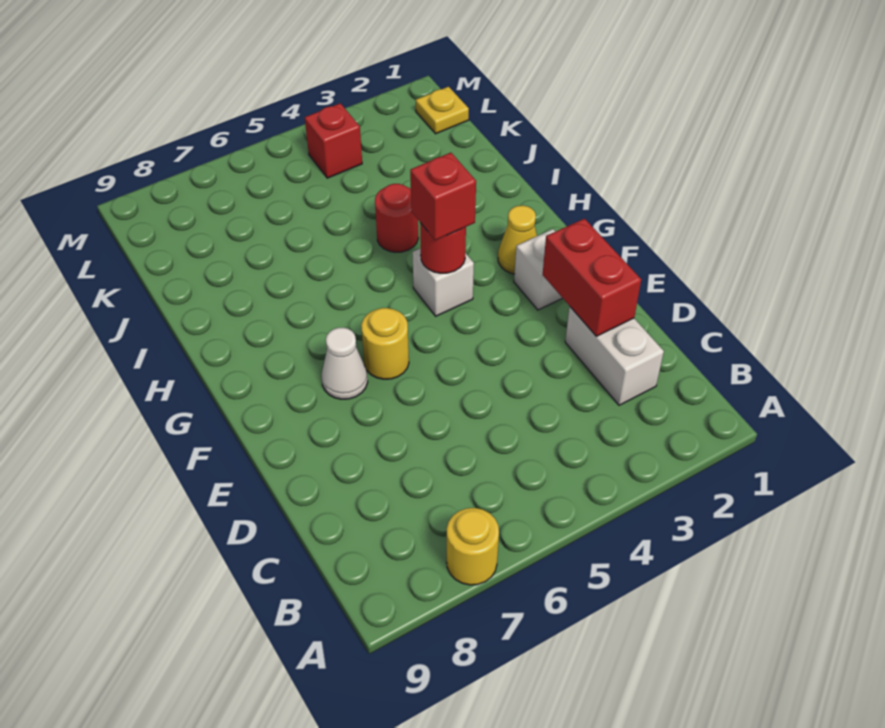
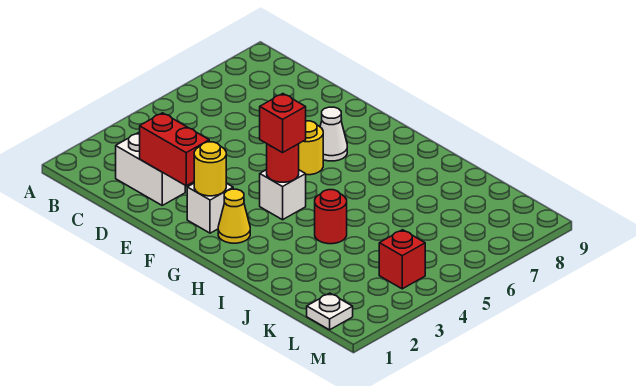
yellow 1x1 round brick [447,508,499,585] -> yellow 1x1 round brick moved to [194,142,226,196]
yellow 1x1 plate [416,87,469,134] -> white 1x1 plate [307,293,353,330]

